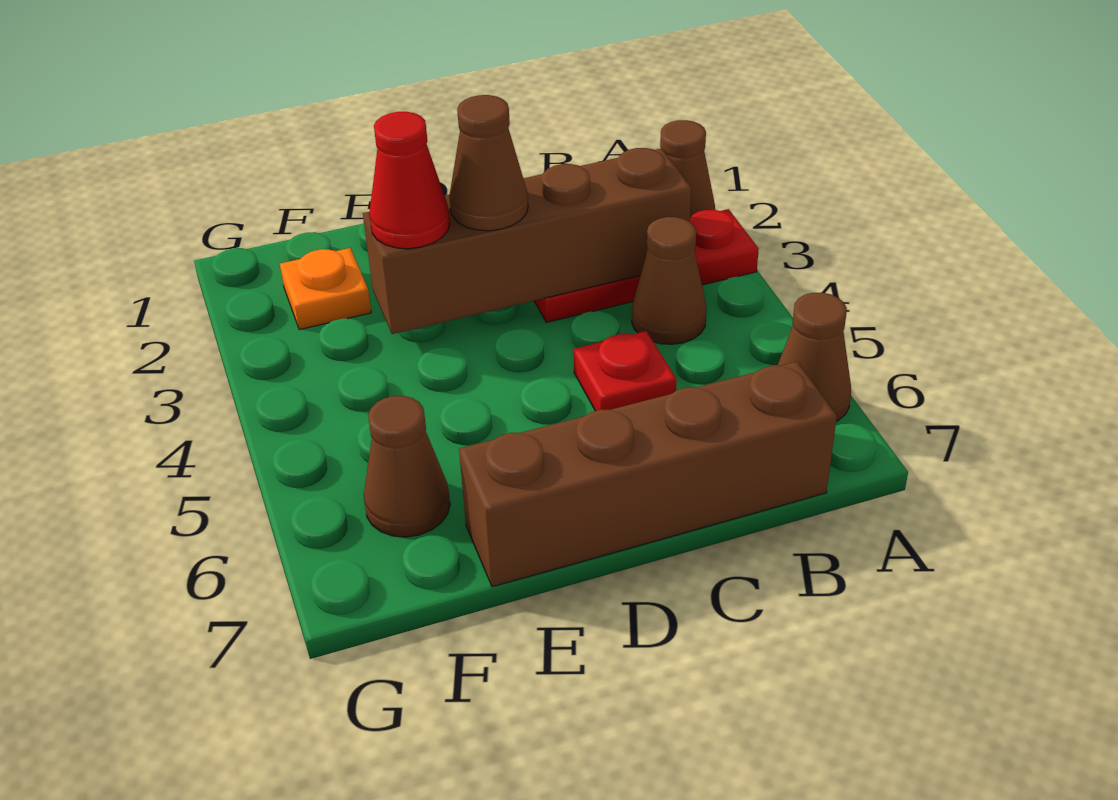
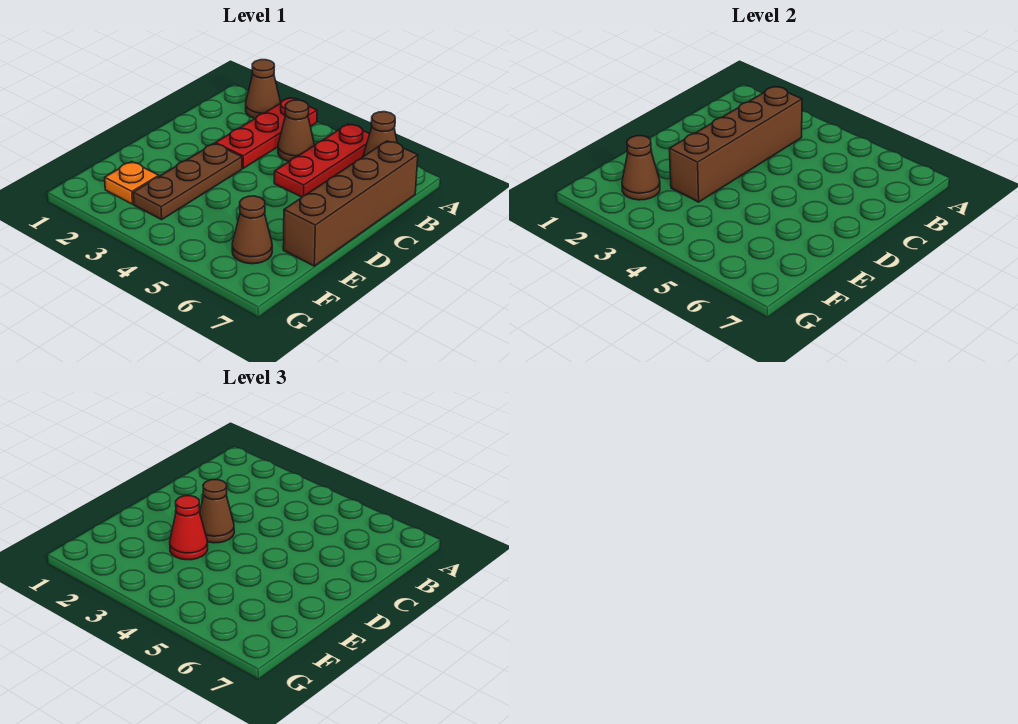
red 1x1 plate [574,331,676,411] -> red 1x3 plate [274,124,370,197]
none -> brown 1x3 plate [133,144,242,220]
none -> brown 1x1 cone [622,136,660,200]

